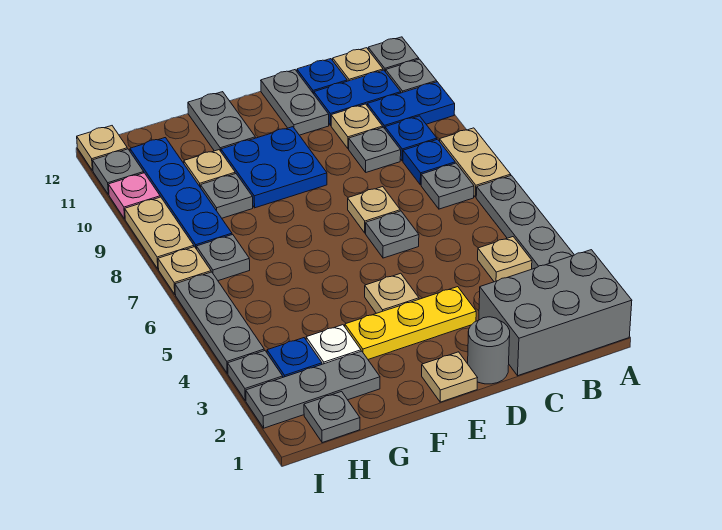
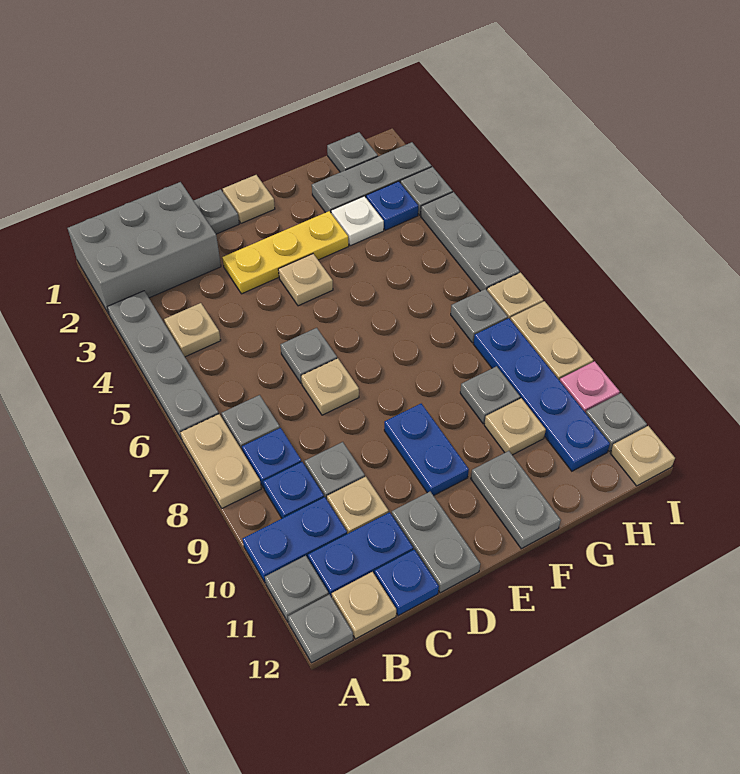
grey 1x1 round brick [468,317,510,384] -> grey 1x1 plate [194,189,239,234]
blue 2x2 plate [221,127,327,208] -> blue 1x2 plate [384,404,469,496]

